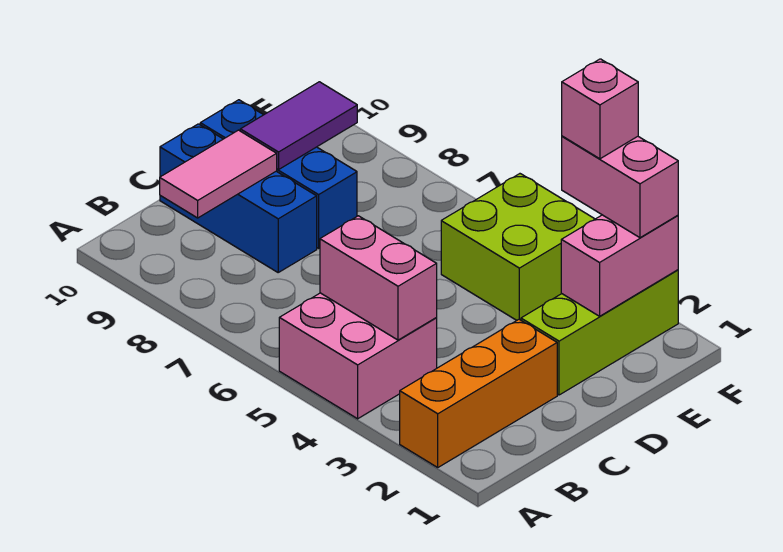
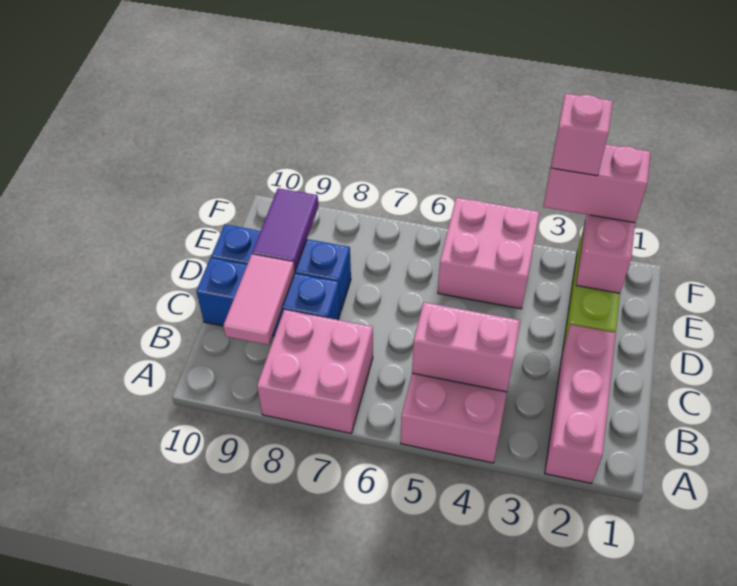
orange 1x3 brick [400,319,557,467] -> pink 1x3 brick [545,325,616,483]
none -> pink 2x2 brick [257,310,373,433]
lime 2x2 brick [441,174,595,320] -> pink 2x2 brick [438,198,539,309]

